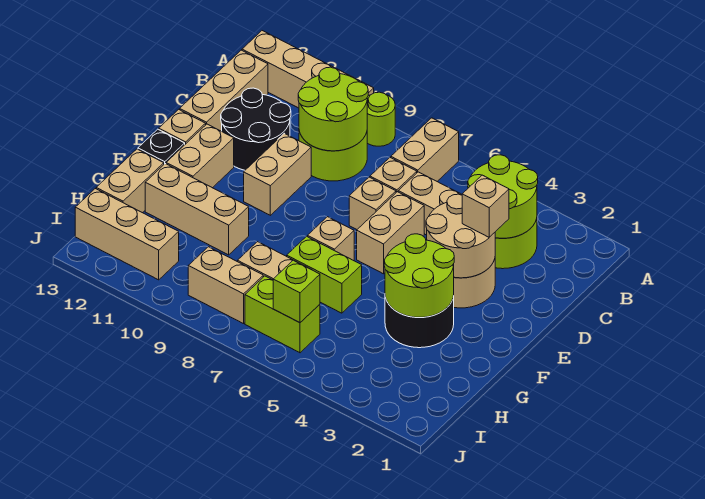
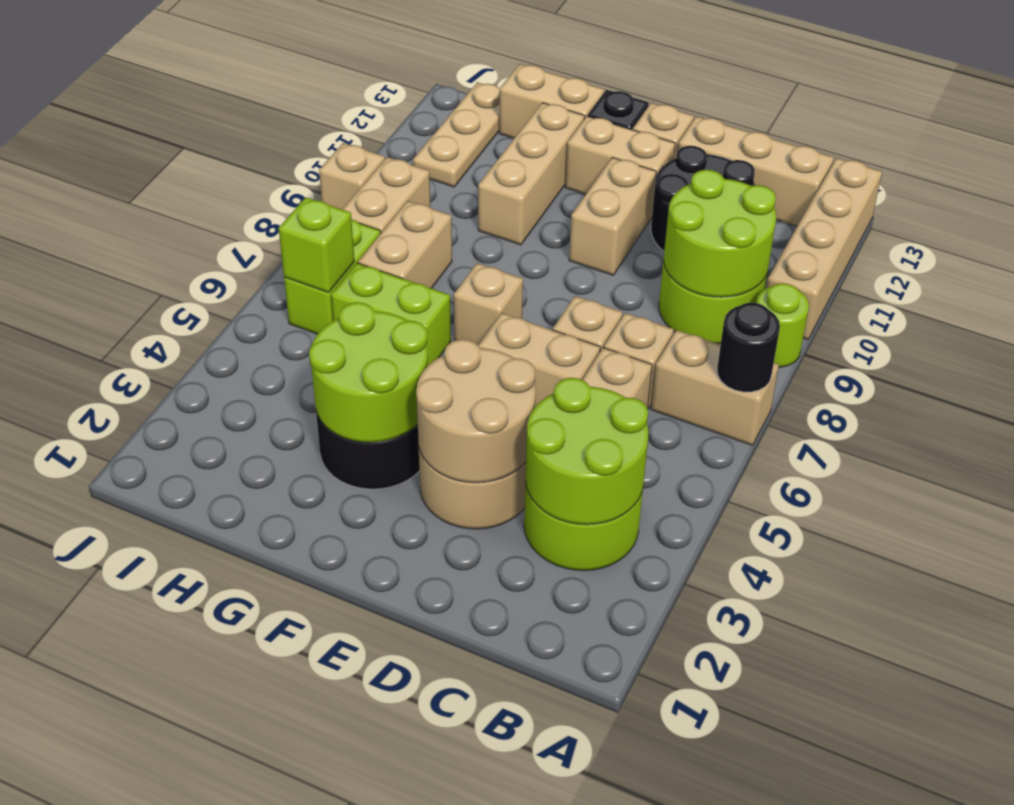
none -> black 1x1 round brick [717,303,780,392]
tan 1x1 brick [462,175,509,237] -> tan 1x1 brick moved to [319,143,385,209]
tan 1x2 brick [244,133,311,215] -> tan 1x2 brick turned to [569,158,656,275]
lime 1x2 brick [287,236,362,313] -> lime 1x2 brick turned to [331,263,451,365]
tan 1x3 brick [75,189,179,280] -> tan 1x3 plate [413,82,500,187]

